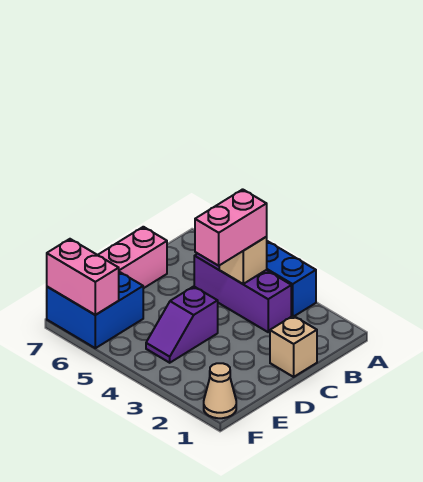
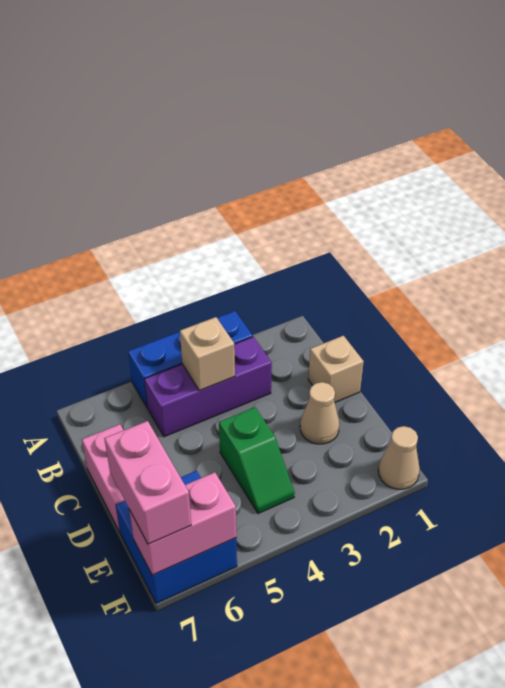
pink 1x2 brick [195,189,267,266] -> pink 1x2 brick moved to [104,421,191,544]
none -> tan 1x1 cone [300,382,339,444]
purple 1x2 slope [146,286,218,363] -> green 1x2 slope [219,407,295,514]

